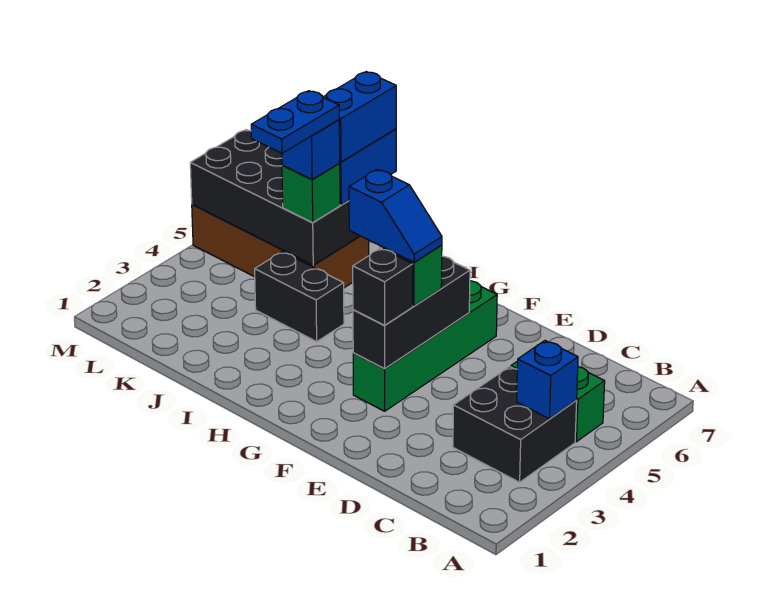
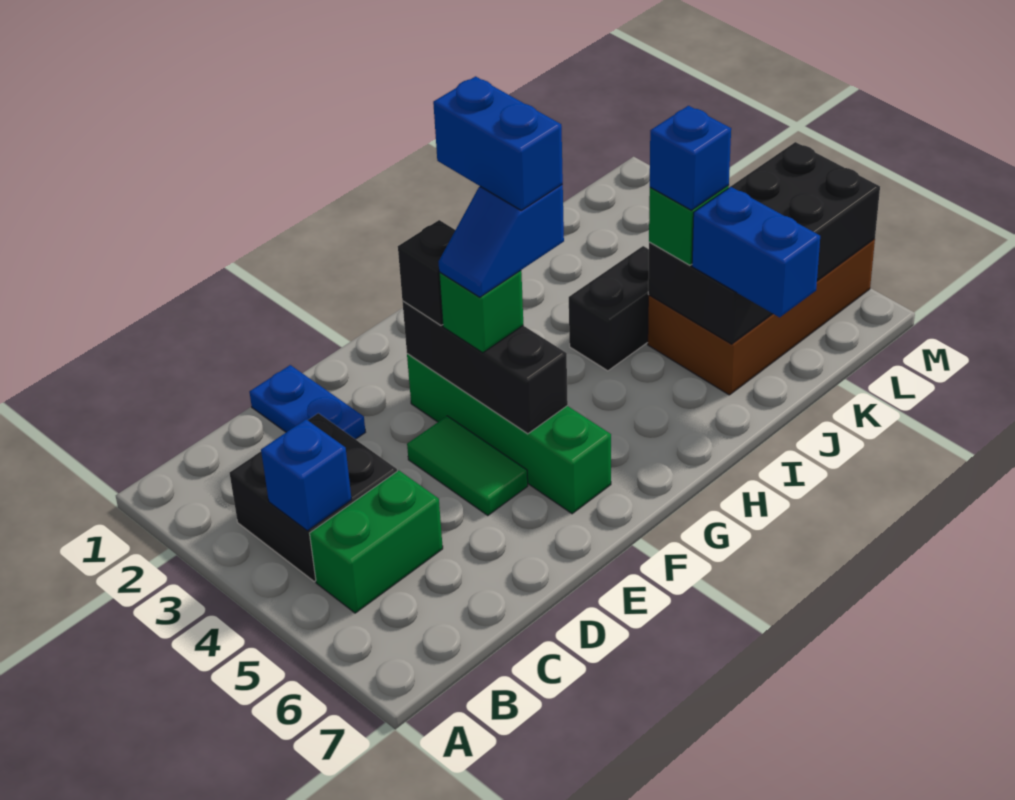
none -> green 1x2 tile [407,416,528,515]
blue 1x2 plate [251,91,339,153] -> blue 1x2 plate moved to [250,365,365,439]
blue 1x2 brick [323,72,396,162] -> blue 1x2 brick moved to [433,76,563,210]

